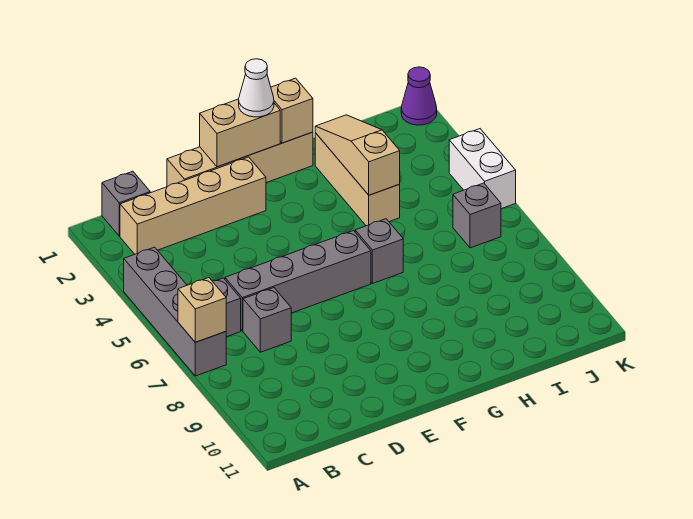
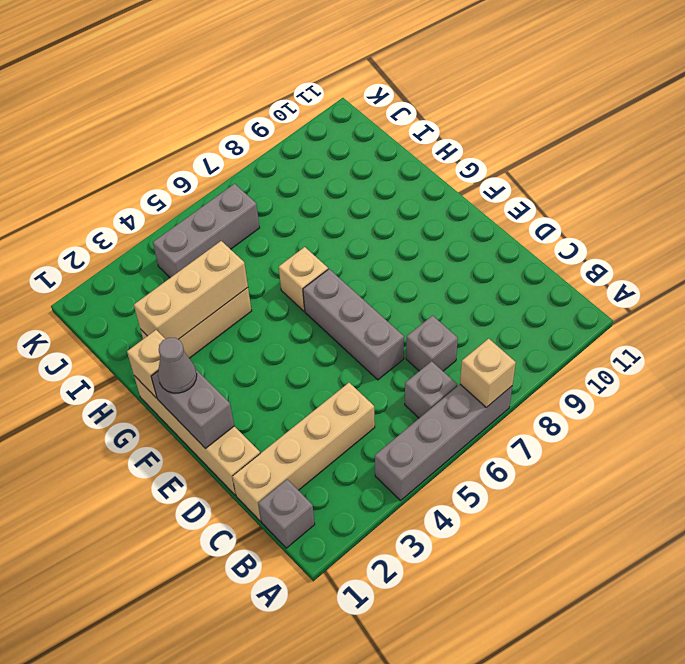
tan 1x4 brick [120,157,266,254] -> tan 1x4 brick turned to [232,383,375,521]
grey 1x4 brick [225,231,371,331] -> grey 1x3 brick [303,269,404,380]
tan 1x2 brick [200,99,280,167] -> grey 1x2 brick [151,370,234,448]
white 1x1 cone [239,59,274,117] -> grey 1x1 cone [158,338,197,393]
grey 1x1 brick [355,219,403,283] -> tan 1x1 brick [279,247,328,311]
tan 1x3 slope [315,115,400,195] -> tan 1x3 brick [134,241,248,339]
grey 1x1 brick [453,183,501,248] -> grey 1x3 brick [153,184,259,278]
purple 1x1 cone [401,67,437,125] -> none
white 1x2 brick [449,129,516,209] -> none

